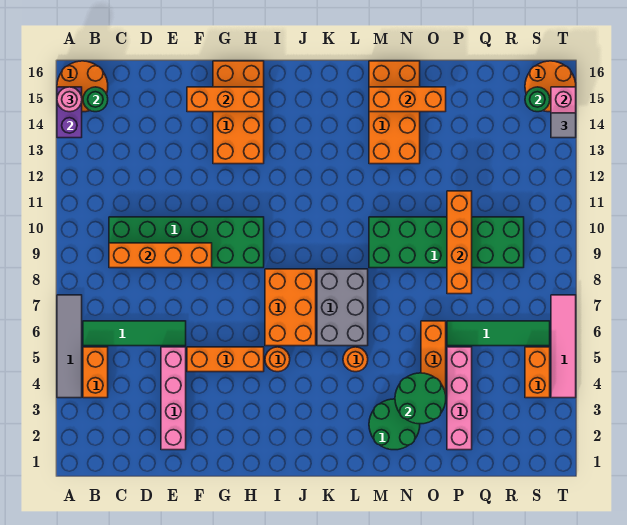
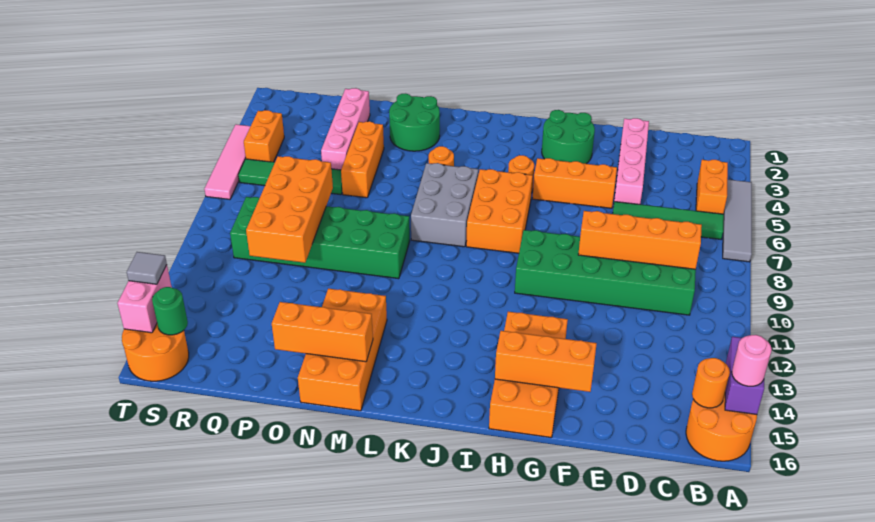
green 1x1 round brick [83,87,108,112] -> orange 1x1 round brick [692,358,730,408]
green 2x2 round brick [395,373,446,424] -> green 2x2 round brick moved to [542,110,595,164]
orange 1x4 brick [447,191,472,294] -> orange 2x4 brick [246,156,333,263]

